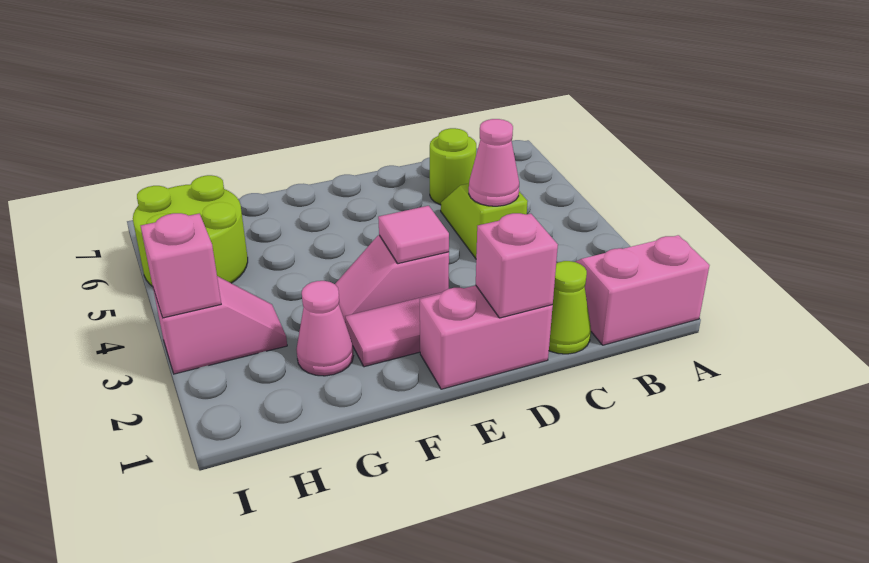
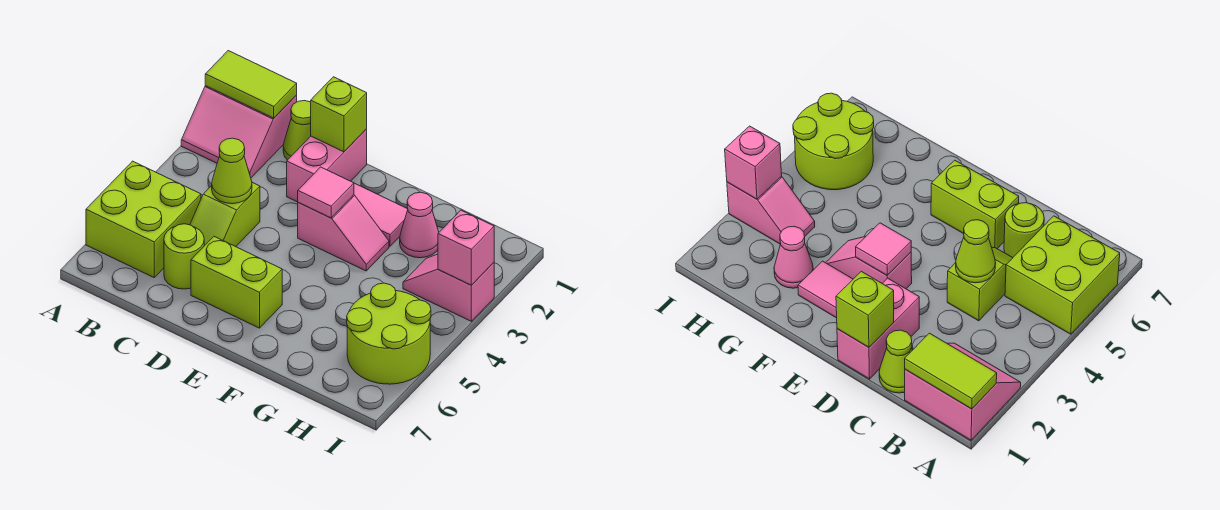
none -> lime 1x2 tile [205,51,297,118]
none -> lime 2x2 brick [86,161,201,277]
pink 1x1 cone [469,119,519,206] -> lime 1x1 cone [212,138,252,204]
pink 1x2 brick [420,285,553,389] -> pink 1x2 brick turned to [287,129,367,202]
pink 1x1 brick [476,213,558,318] -> lime 1x1 brick [311,77,367,152]
none -> lime 1x2 brick [191,237,282,328]

